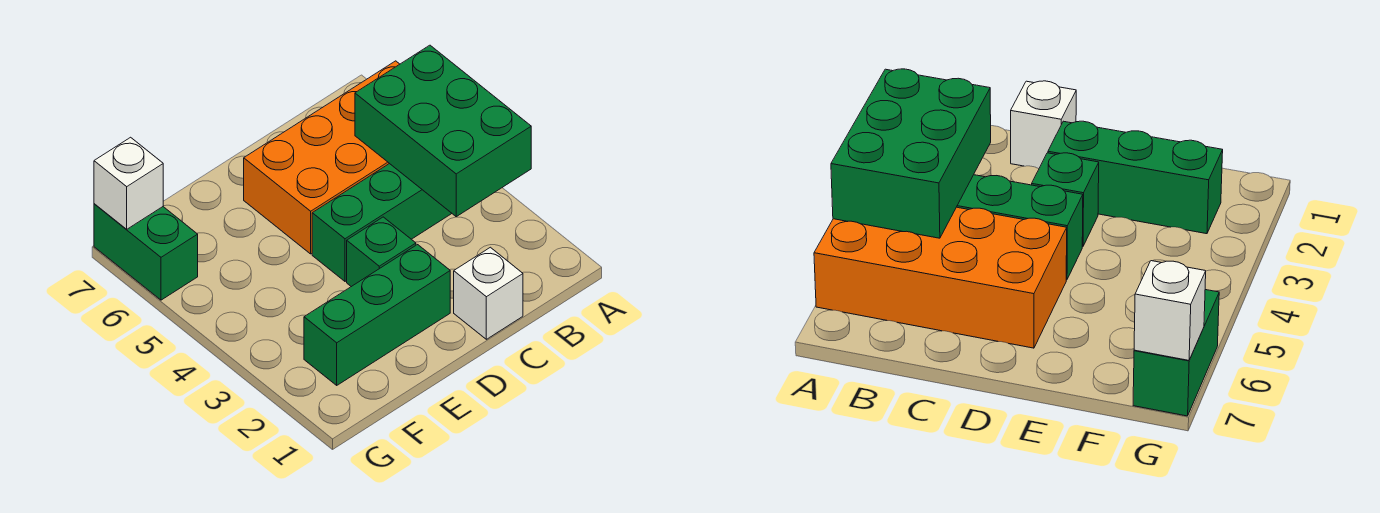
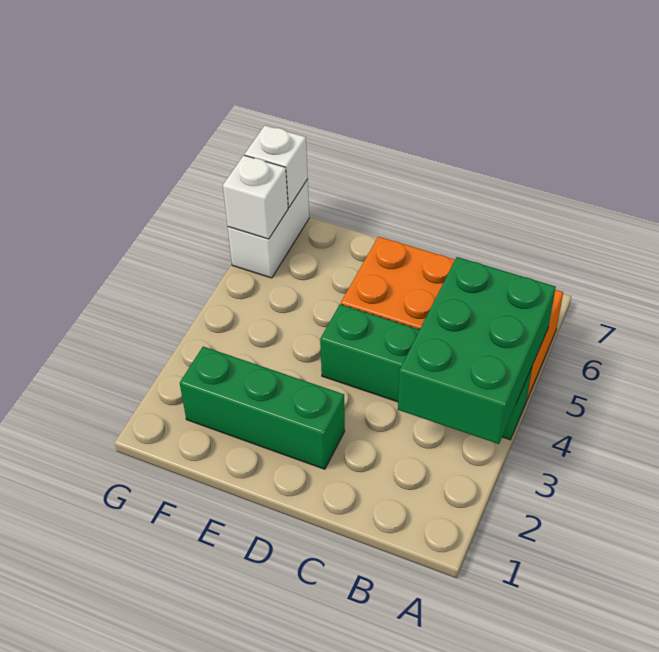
white 1x1 brick [454,247,523,339] -> white 1x1 brick moved to [223,155,288,239]
green 1x1 brick [347,217,416,287] -> none
green 1x2 brick [94,204,198,300] -> white 1x2 brick [228,180,309,278]

